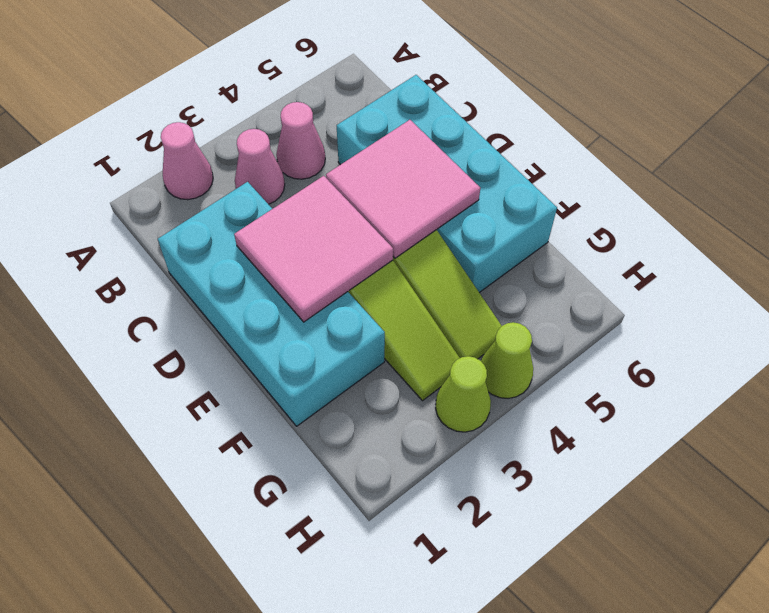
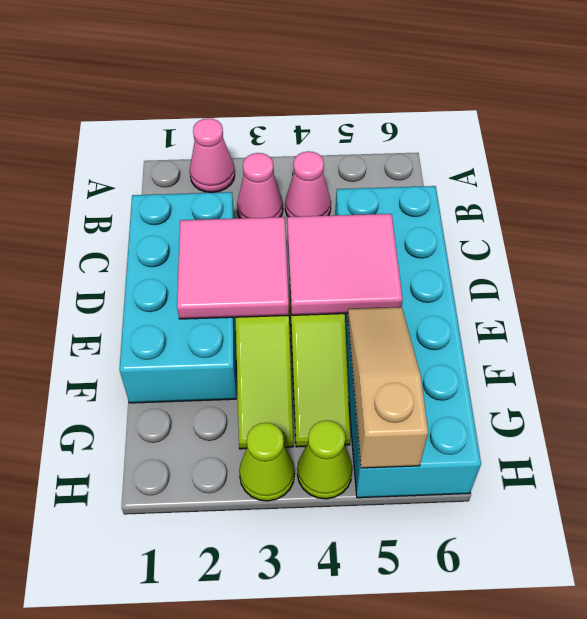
cyan 2x4 brick [337,75,557,293] -> cyan 2x6 brick [335,186,481,498]
none -> tan 1x3 slope [348,307,428,468]

